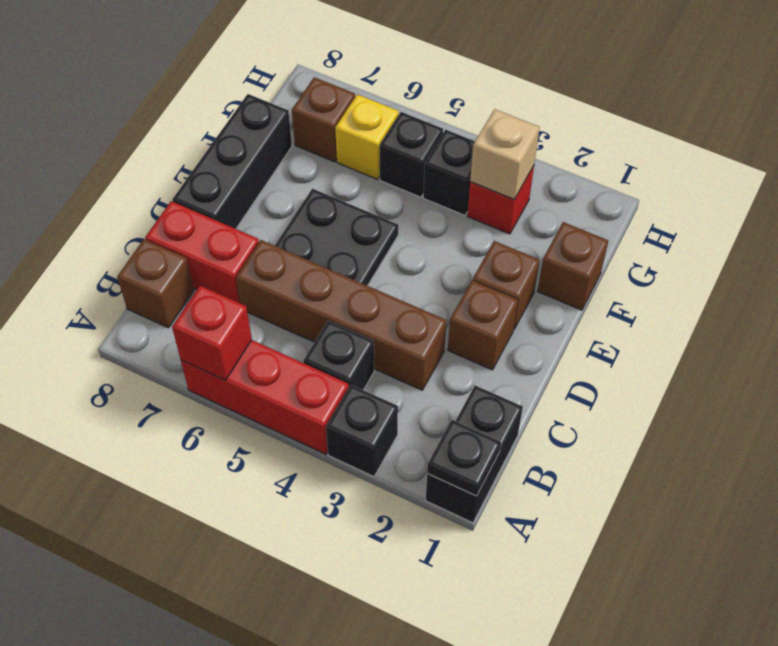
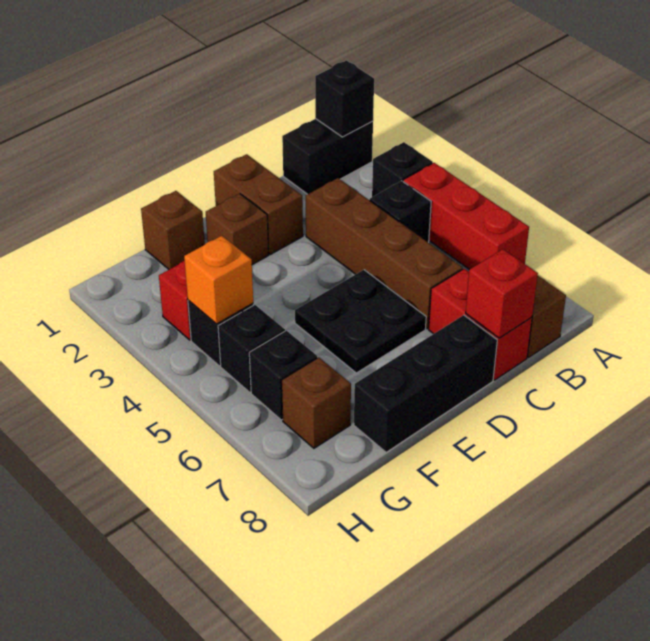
black 1x1 plate [427,420,501,496] -> black 1x1 brick [315,61,374,137]
red 1x1 brick [172,286,252,380] -> red 1x1 brick moved to [466,249,538,338]
brown 1x1 brick [448,280,518,370] -> brown 1x2 brick [214,154,303,254]
tan 1x1 brick [470,109,540,199] -> none
none -> orange 1x1 brick [184,236,253,324]
yellow 1x1 brick [335,94,399,179] -> black 1x1 brick [249,331,317,420]

